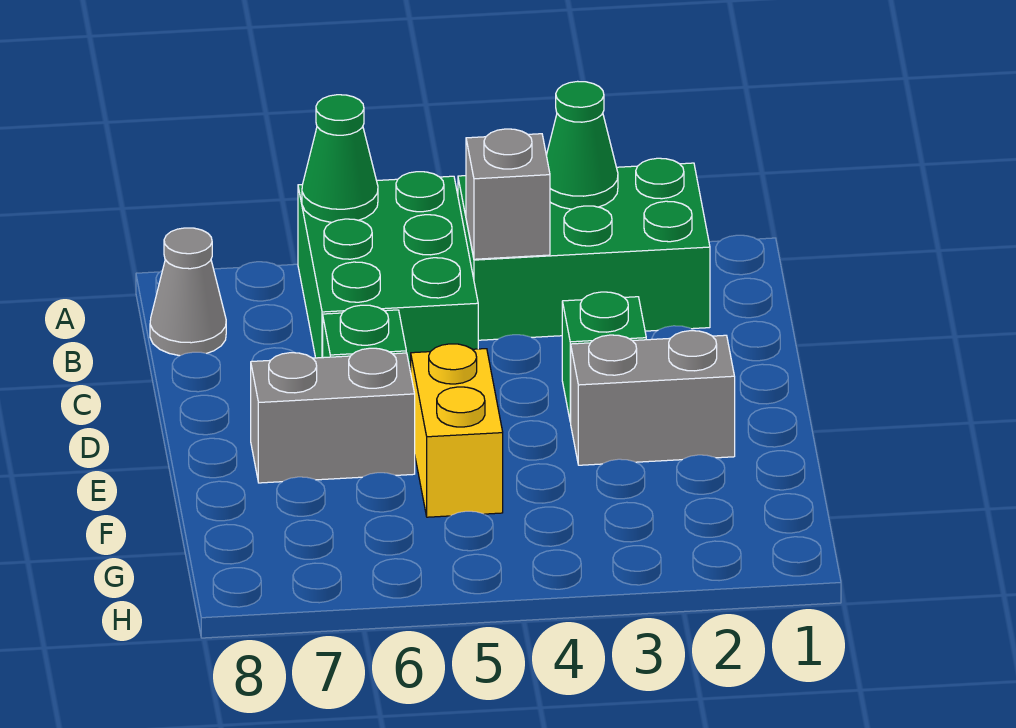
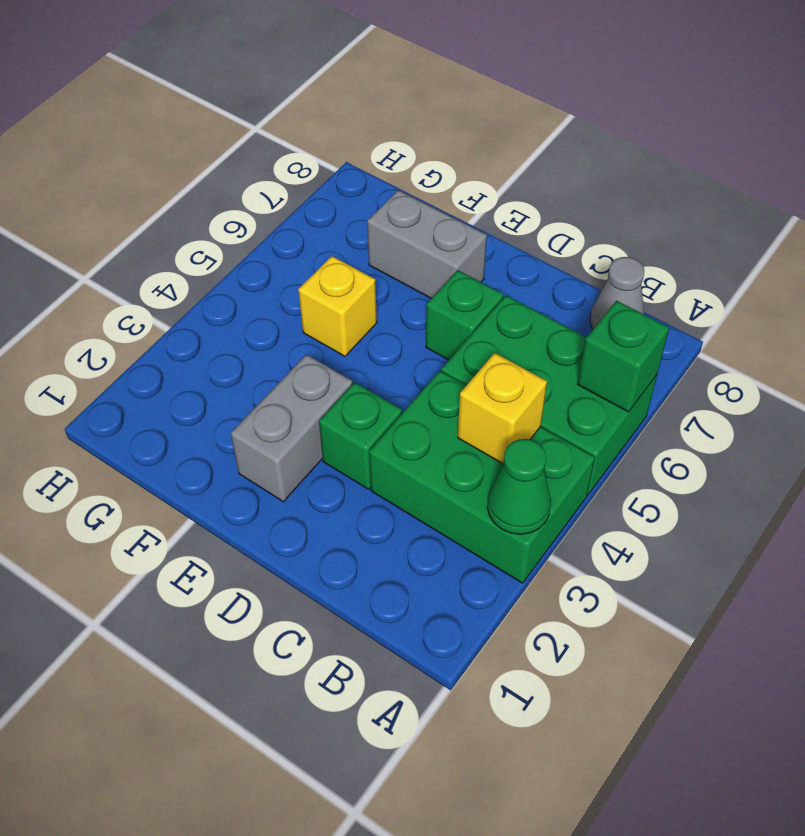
green 2x3 brick [458,158,710,340] -> green 2x3 brick turned to [369,371,595,583]
green 1x1 cone [302,95,378,223] -> green 1x1 brick [578,301,669,412]
grey 1x1 brick [466,129,550,259] -> yellow 1x1 brick [458,353,547,464]
yellow 1x2 brick [411,344,503,517] -> yellow 1x1 brick [298,256,377,356]
grey 1x2 brick [251,348,415,483] -> grey 1x2 brick turned to [367,190,487,298]

